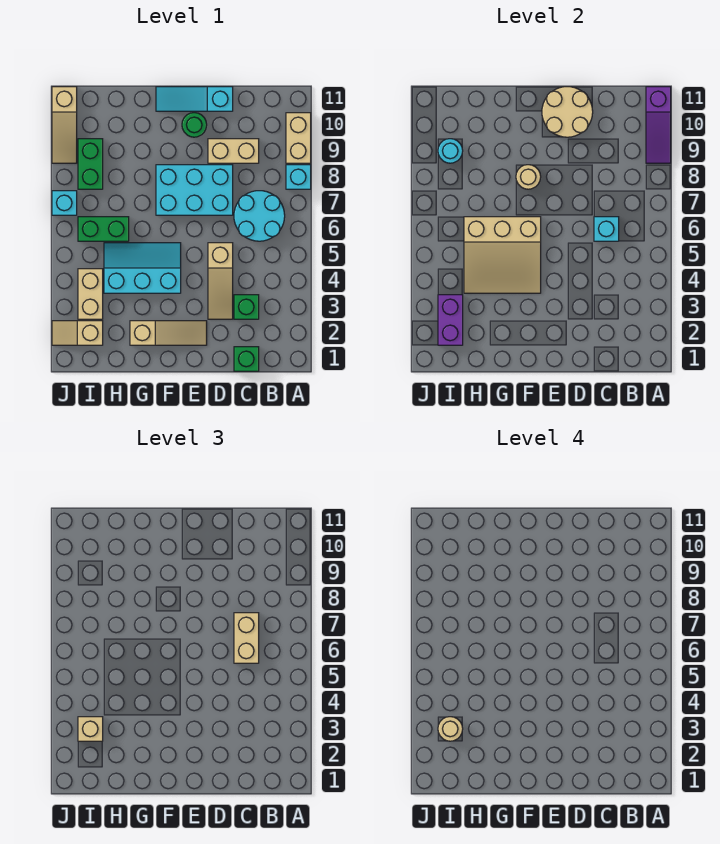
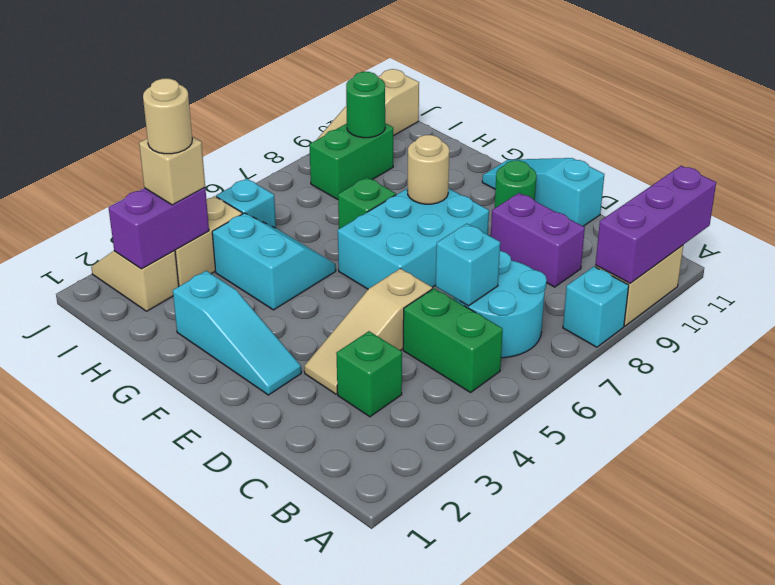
purple 1x3 slope [646,87,671,163] -> purple 1x3 brick [595,166,716,283]
green 1x1 brick [234,347,259,371] -> green 1x1 brick moved to [338,177,396,229]
tan 1x2 brick [234,613,259,663] -> none
tan 1x2 brick [208,139,259,163] -> purple 1x2 brick [491,193,585,287]
cyan 2x3 brick [156,165,233,215] -> cyan 2x3 brick turned to [338,188,489,289]
tan 2x2 round brick [542,87,593,137] -> none
tan 1x3 slope [130,321,207,345] -> cyan 1x3 slope [173,271,301,395]
cyan 2x3 slope [104,243,181,293] -> cyan 2x2 slope [212,213,336,310]
tan 3x3 slope [464,217,541,293] -> none
green 1x2 brick [78,217,129,241] -> green 1x2 brick moved to [403,288,503,392]
cyan 1x1 round brick [438,139,463,163] -> green 1x1 round brick [346,72,385,138]
cyan 1x1 brick [52,191,77,215] -> cyan 1x1 brick moved to [216,179,276,228]

